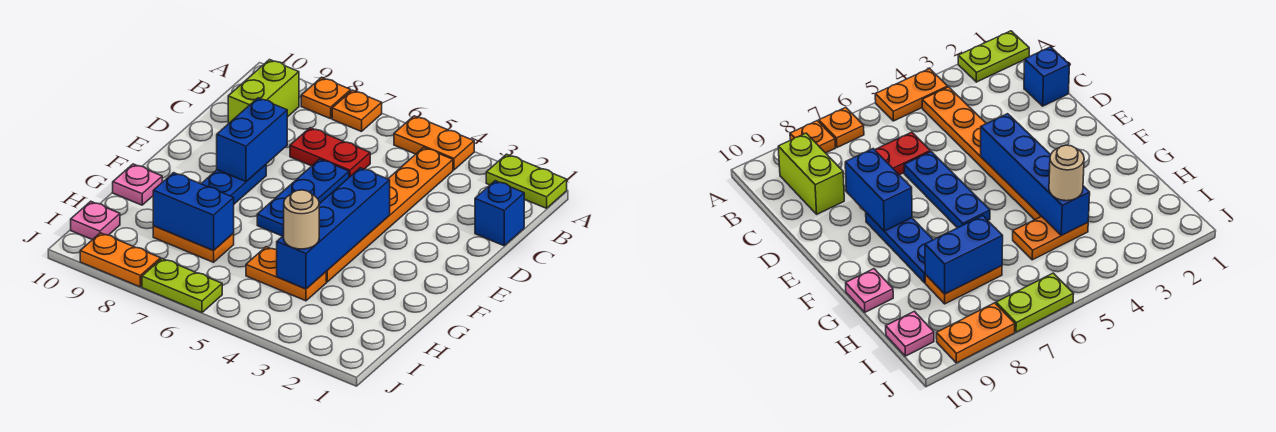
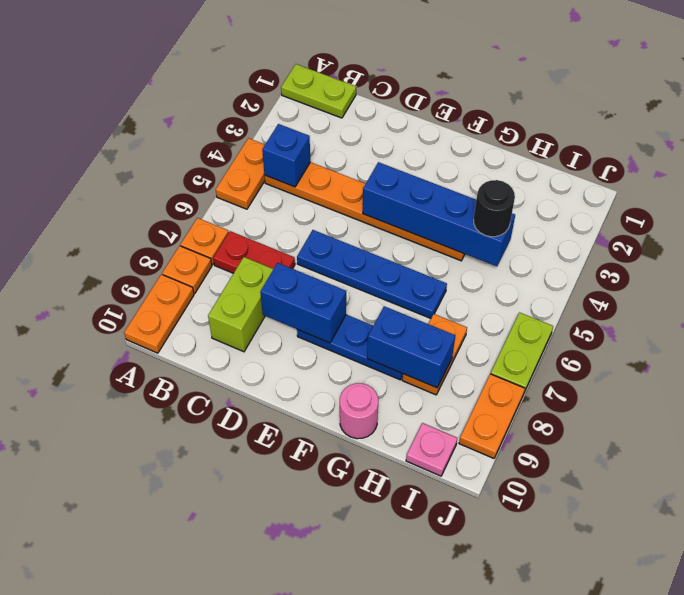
lime 1x2 plate [486,154,567,208] -> lime 1x2 plate turned to [281,64,356,118]
lime 1x2 brick [228,60,299,124] -> lime 1x2 brick turned to [208,257,273,352]
blue 1x1 brick [475,181,524,246] -> blue 1x1 brick moved to [262,124,310,187]
red 1x2 plate [290,128,370,177] -> red 1x2 plate turned to [213,231,295,273]
blue 1x3 plate [257,159,349,236] -> blue 1x4 plate [297,230,447,318]
pink 1x1 plate [113,164,162,205] -> pink 1x1 round brick [340,383,378,439]
orange 1x2 plate [246,247,326,301] -> orange 1x2 plate moved to [124,274,194,353]
tan 1x1 round brick [284,190,319,249] -> black 1x1 round brick [474,180,515,237]
blue 1x2 brick [153,173,234,251] -> blue 1x2 brick turned to [367,306,455,388]

